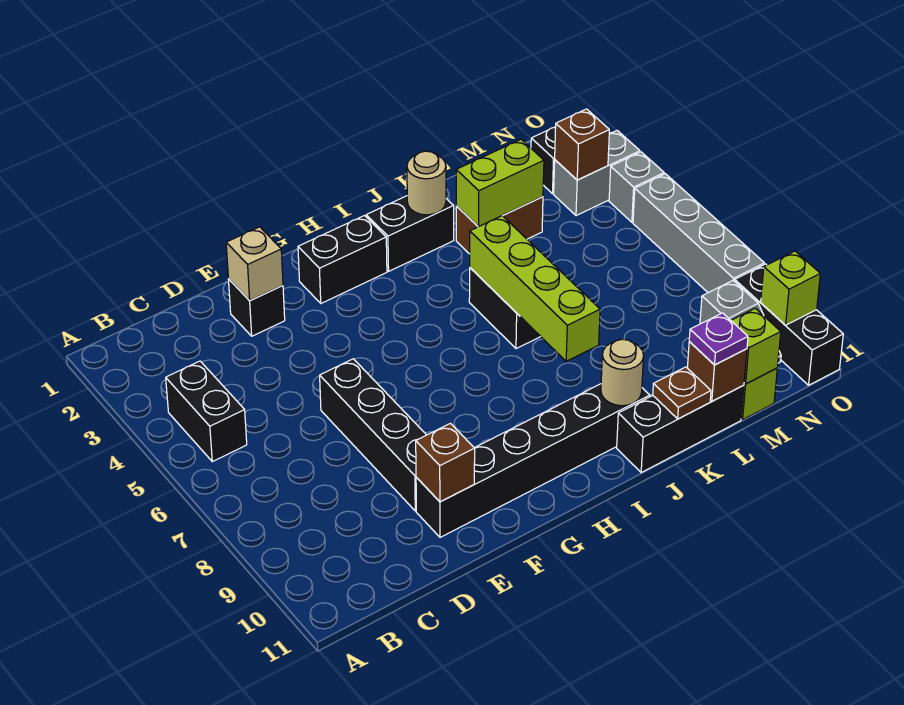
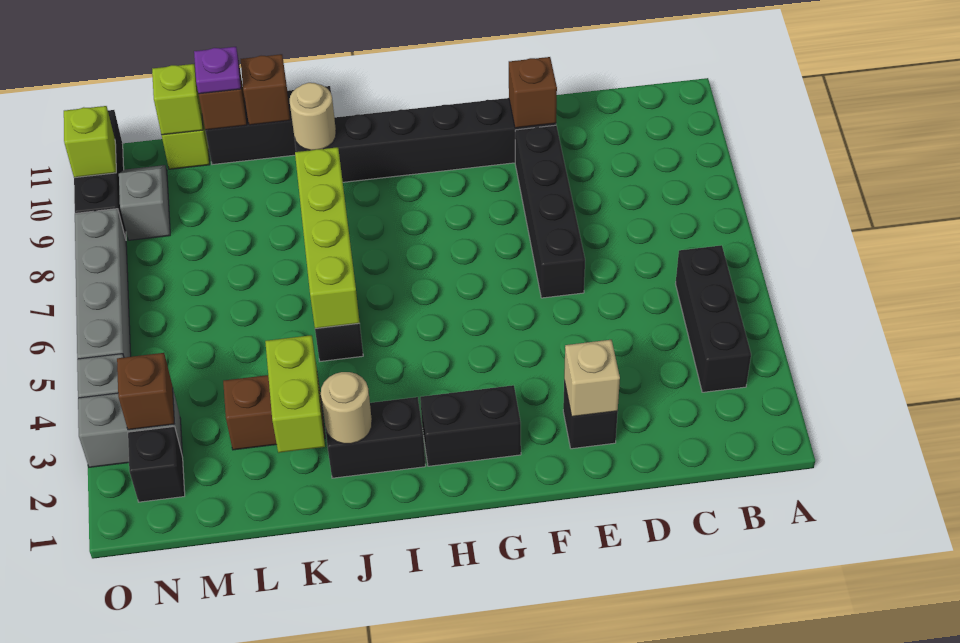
black 1x2 brick [166,361,247,462] -> black 1x3 brick [676,245,751,392]
lime 1x2 brick [456,139,544,227] -> lime 1x2 brick turned to [265,335,325,453]
brown 1x1 plate [653,367,711,419] -> brown 1x1 brick [241,54,290,125]

